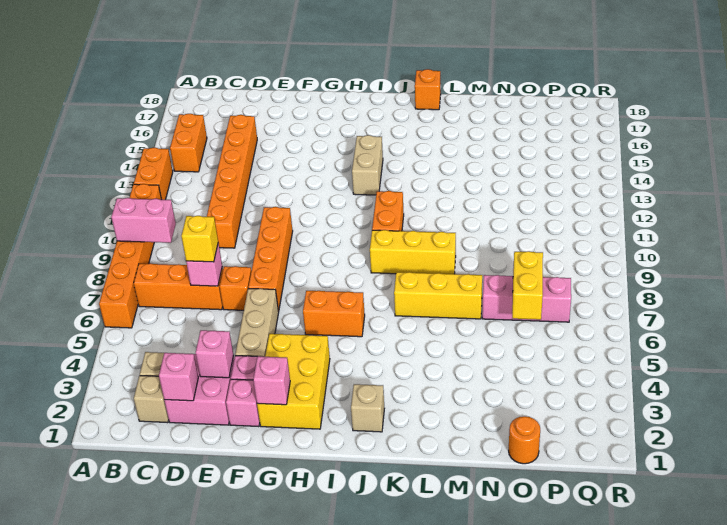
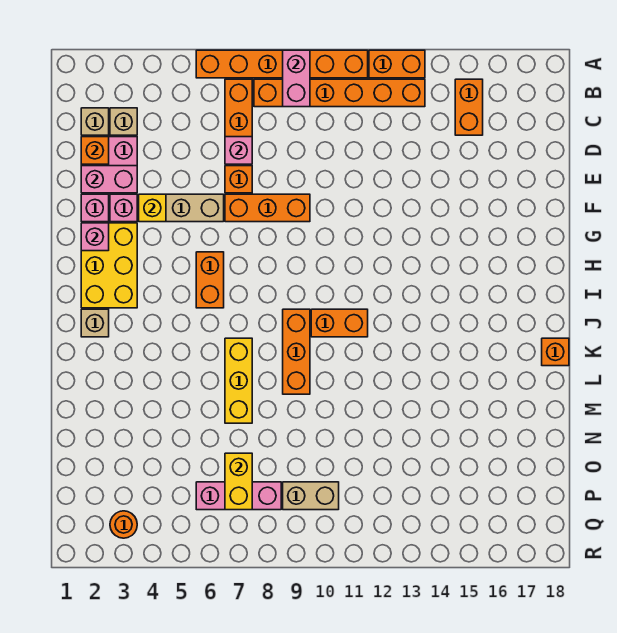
orange 1x2 brick [170,114,207,172] -> orange 1x2 brick turned to [455,79,483,135]
pink 1x1 brick [159,353,198,401] -> orange 1x1 brick [81,137,109,164]
yellow 1x1 brick [181,216,218,262] -> yellow 1x1 brick moved to [139,194,166,222]
orange 1x6 brick [207,115,257,248] -> orange 1x6 brick moved to [254,79,425,107]
pink 1x1 brick [196,330,234,378] -> pink 1x2 brick [81,166,137,193]
orange 1x4 brick [248,207,293,311] -> orange 1x3 brick [225,194,310,222]
yellow 2x3 brick [257,334,330,429] -> yellow 2x3 brick turned to [81,223,137,308]
tan 1x2 brick [352,135,383,195] -> tan 1x2 brick moved to [283,482,339,510]
yellow 1x3 brick [370,230,456,274] -> orange 1x3 brick [283,309,310,394]
pink 1x3 brick [482,275,571,322] -> pink 1x3 brick turned to [196,482,281,510]
orange 1x1 round brick [509,416,540,464] -> orange 1x1 round brick moved to [110,511,137,538]
yellow 1x2 brick [512,251,543,320] -> yellow 1x2 brick turned to [225,453,252,510]

